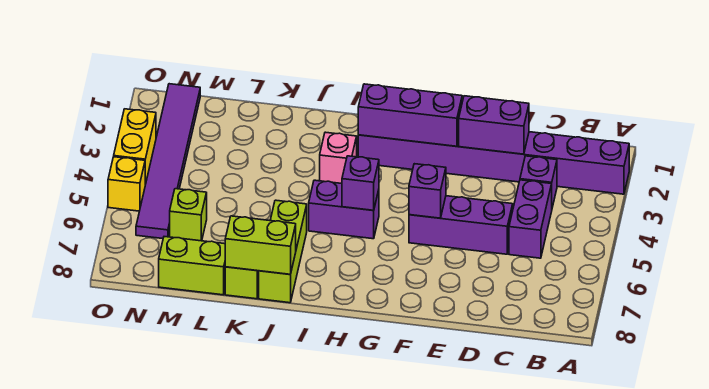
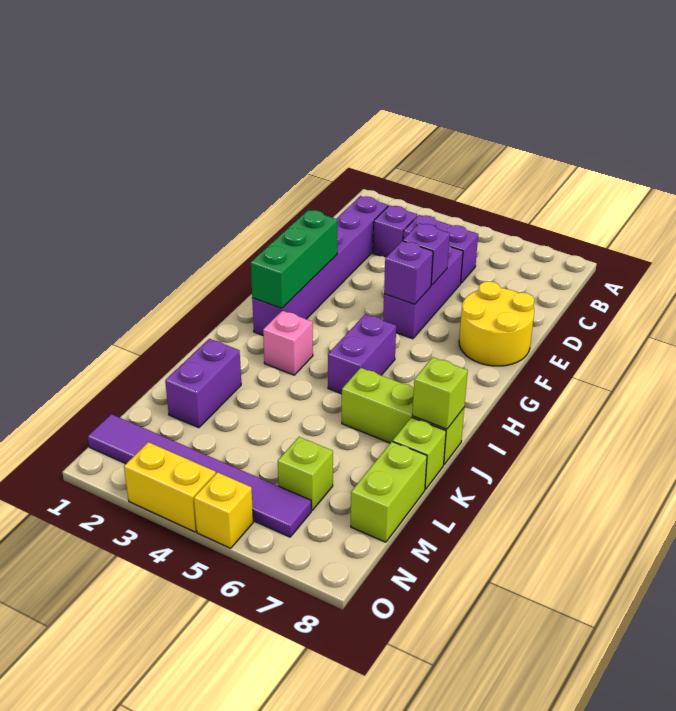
purple 1x8 brick [358,132,629,194] -> purple 1x6 brick [252,196,388,335]
purple 1x2 brick [459,96,529,154] -> purple 1x2 brick moved to [165,339,241,428]
none -> yellow 2x2 round brick [459,281,534,366]
purple 1x3 brick [358,84,462,146] -> green 1x3 brick [251,210,337,308]
purple 1x1 brick [342,156,379,210] -> purple 1x1 brick moved to [403,223,450,285]
lime 1x2 brick [225,216,296,274] -> lime 1x1 brick [412,357,468,429]

